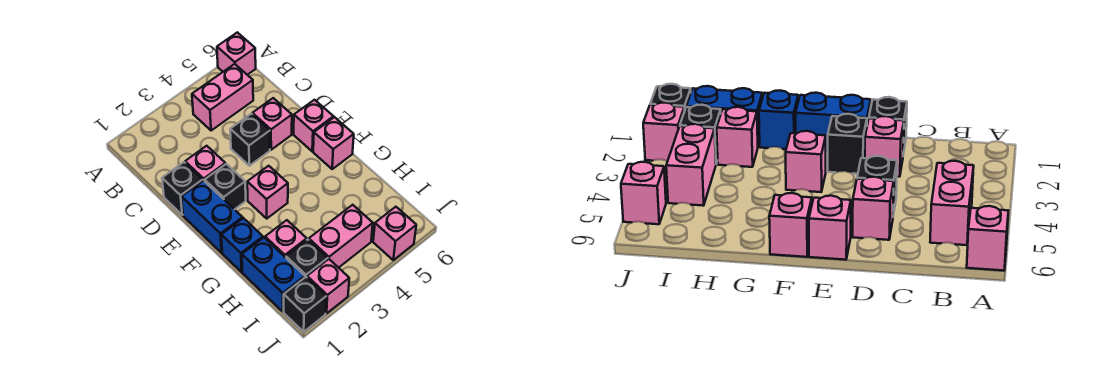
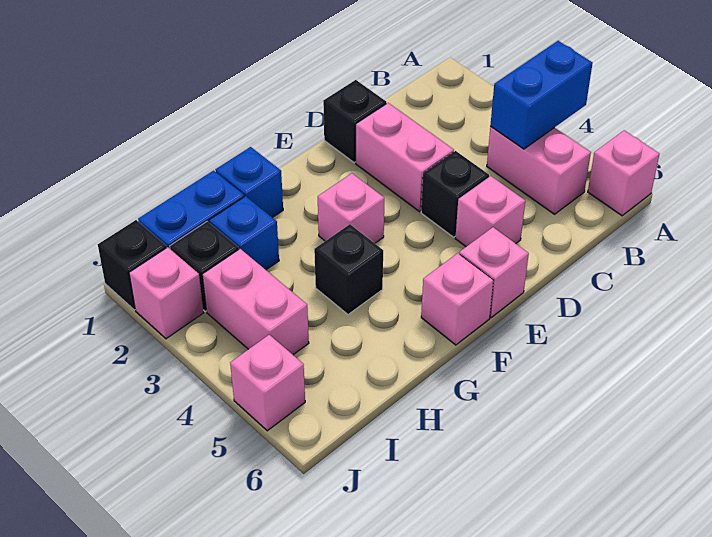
pink 1x1 brick [185,146,225,181] -> pink 1x2 brick [356,103,454,212]
blue 1x2 brick [182,180,243,253] -> blue 1x2 brick moved to [490,41,593,149]
black 1x1 brick [205,164,246,210] -> black 1x1 brick moved to [314,224,383,314]
pink 1x1 brick [265,220,307,258] -> blue 1x1 brick [209,196,279,270]

